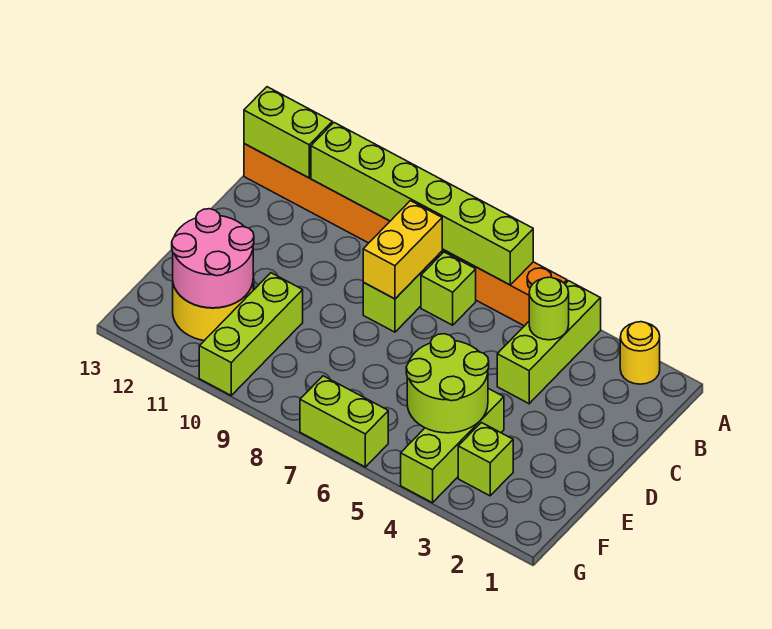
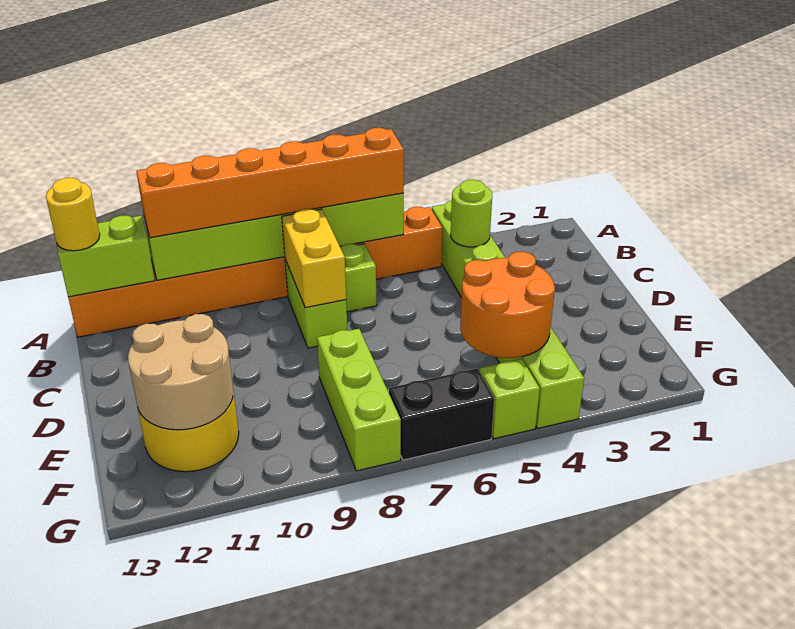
yellow 1x1 round brick [620,322,660,384] -> yellow 1x1 round brick moved to [46,178,100,251]
none -> orange 1x6 brick [136,128,404,238]
lime 2x2 round brick [406,334,489,433] -> orange 2x2 round brick [460,252,555,358]
lime 1x3 brick [199,273,303,395] -> lime 1x3 brick moved to [317,329,401,471]
pink 2x2 round brick [172,209,254,308] -> tan 2x2 round brick [128,314,233,430]
lime 1x1 brick [458,423,513,496] -> lime 1x1 brick moved to [480,359,540,439]
lime 1x2 brick [300,376,388,467] -> black 1x2 brick [389,369,494,460]

